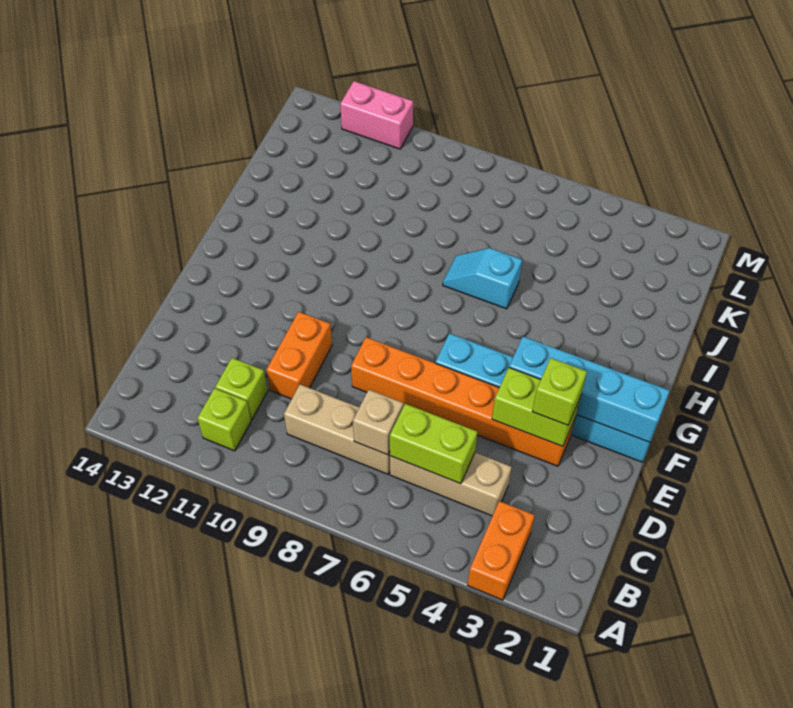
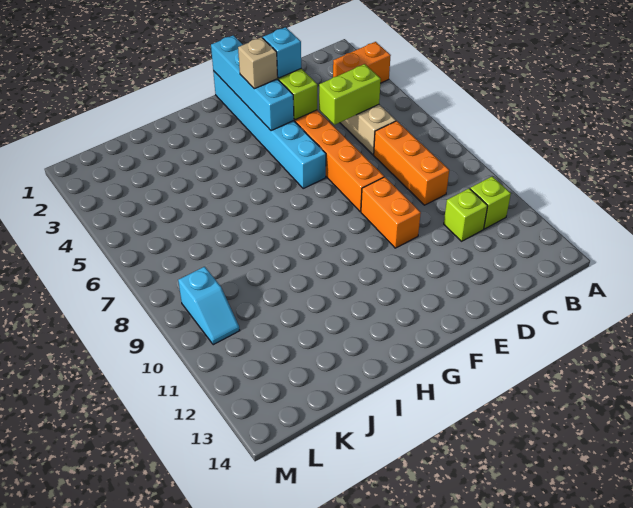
lime 1x2 brick [390,404,477,484] -> lime 1x2 brick turned to [319,64,381,125]
tan 1x3 brick [284,384,390,474] -> orange 1x3 brick [374,121,449,205]
tan 1x1 brick [353,390,403,455] -> tan 1x1 brick moved to [238,37,277,89]
orange 1x2 brick [266,312,332,399] -> orange 1x2 brick turned to [361,177,421,248]
lime 1x1 brick [532,358,587,425] -> cyan 1x1 brick [263,27,301,78]
cyan 1x2 slope [443,248,522,309] -> cyan 1x2 slope moved to [178,267,240,345]
pink 1x2 brick [340,81,413,149] -> none

